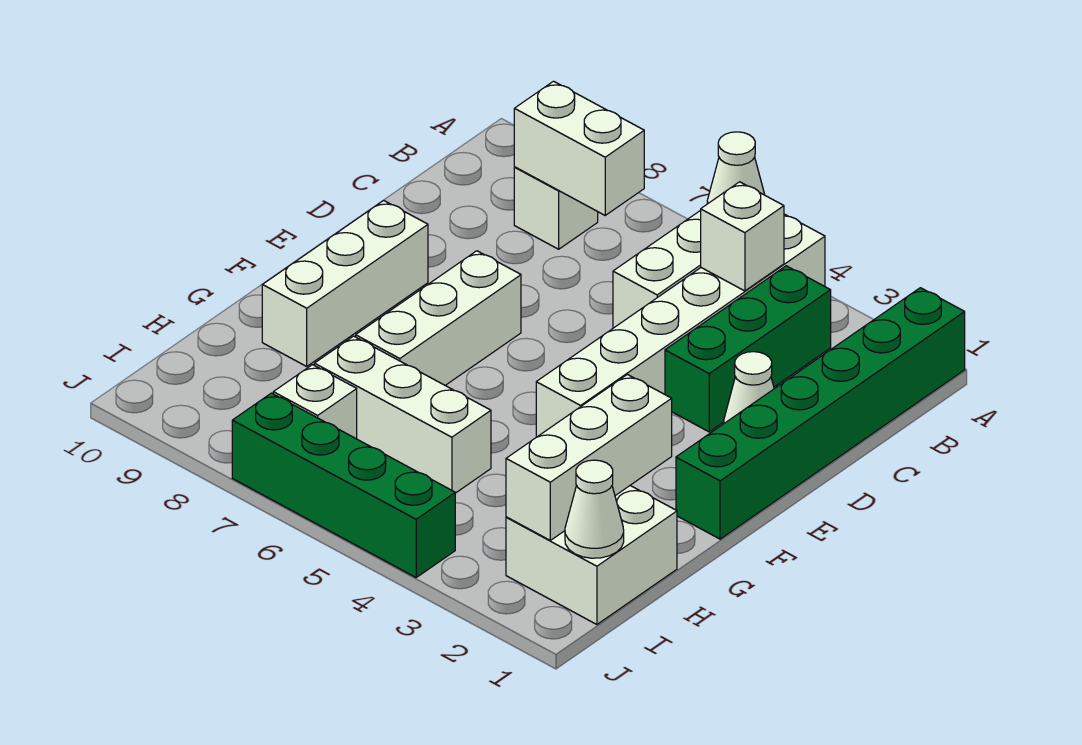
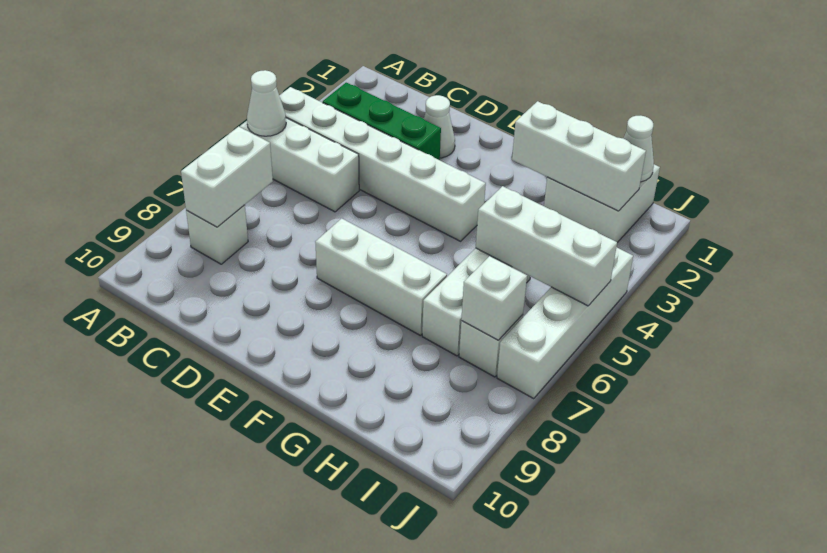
green 1x6 brick [676,288,965,539] -> none
white 1x1 brick [701,182,784,291] -> white 1x1 brick moved to [461,256,527,340]
white 1x3 brick [262,201,428,366] -> white 1x3 brick moved to [476,186,617,306]
green 1x4 brick [232,393,455,577] -> white 1x4 brick [497,247,633,398]

